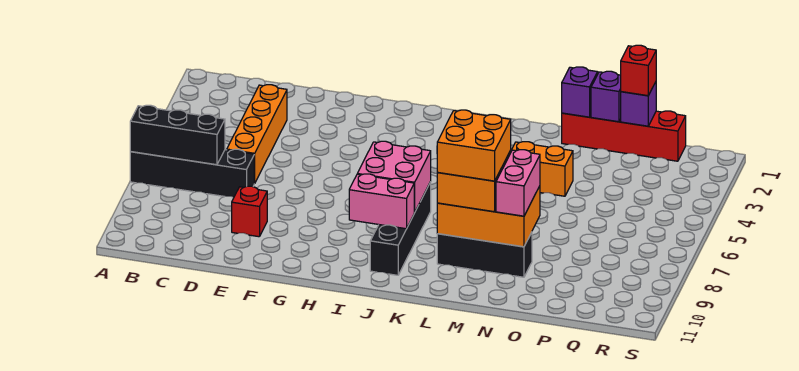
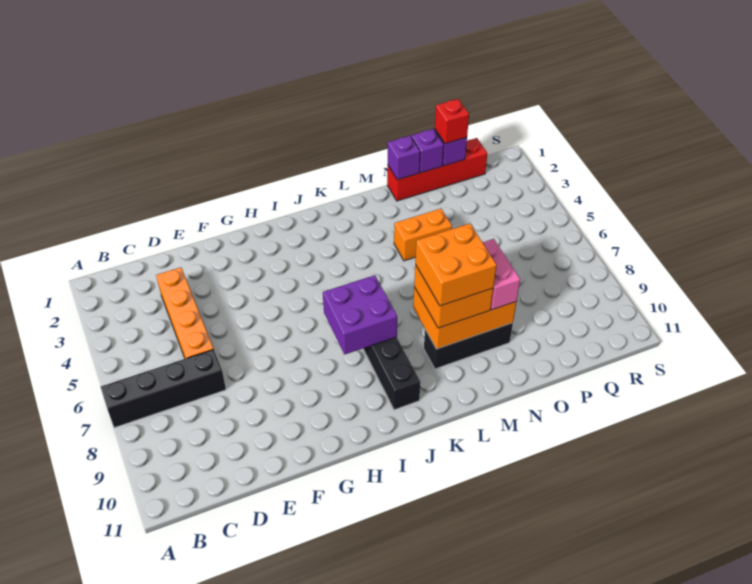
black 1x3 brick [130,105,225,165] -> none
red 1x1 brick [232,186,267,237] -> none
pink 2x2 brick [358,141,431,212] -> purple 2x2 brick [323,275,397,355]
pink 1x2 brick [349,174,415,229] -> none

